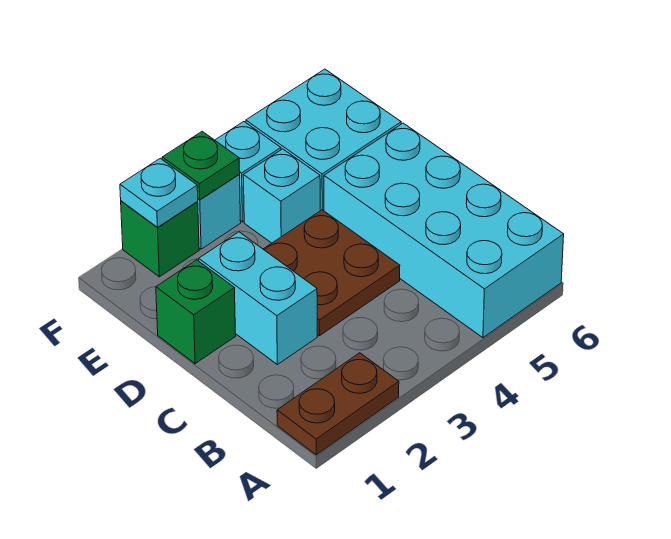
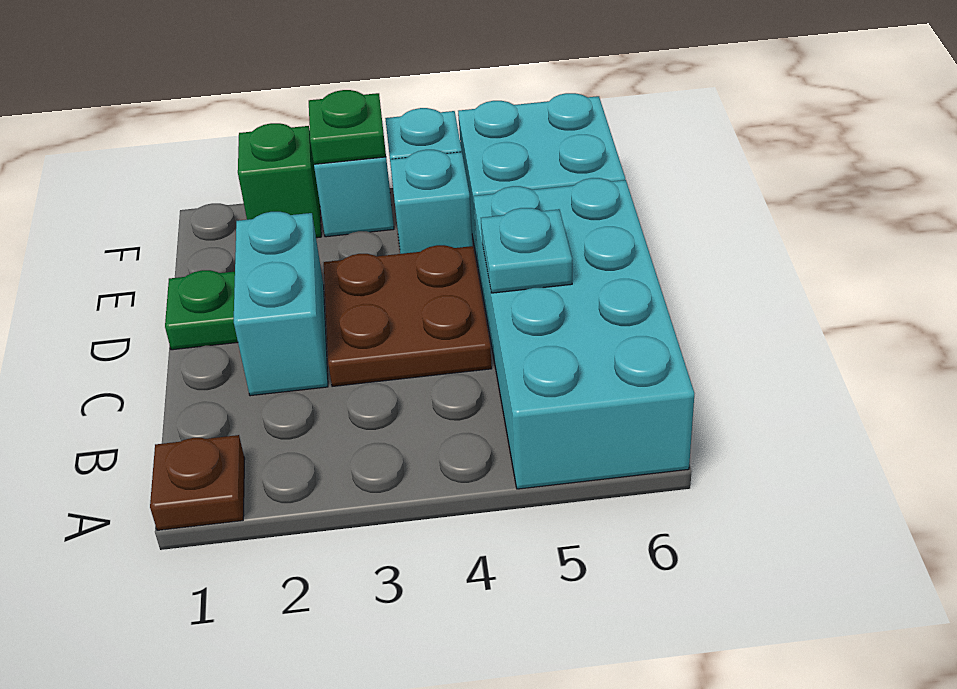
brown 1x2 plate [277,353,399,455] -> brown 1x1 plate [150,435,245,530]
green 1x1 brick [156,260,236,364] -> green 1x1 plate [165,270,238,350]
cyan 1x1 plate [120,158,198,227] -> cyan 1x1 plate moved to [481,208,572,293]

